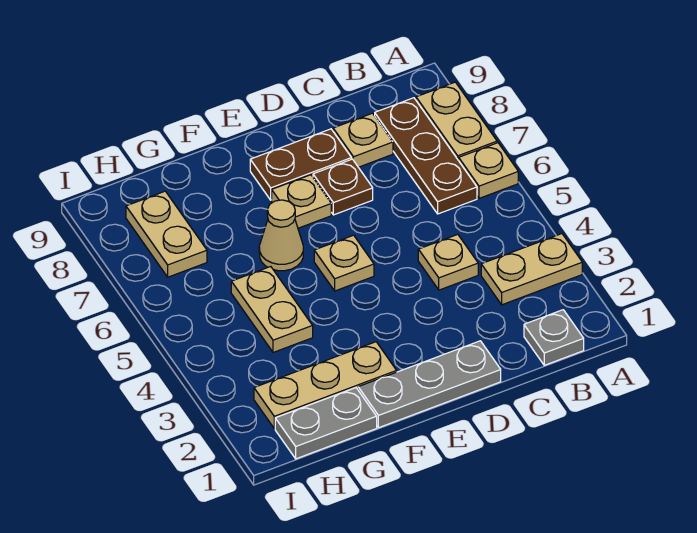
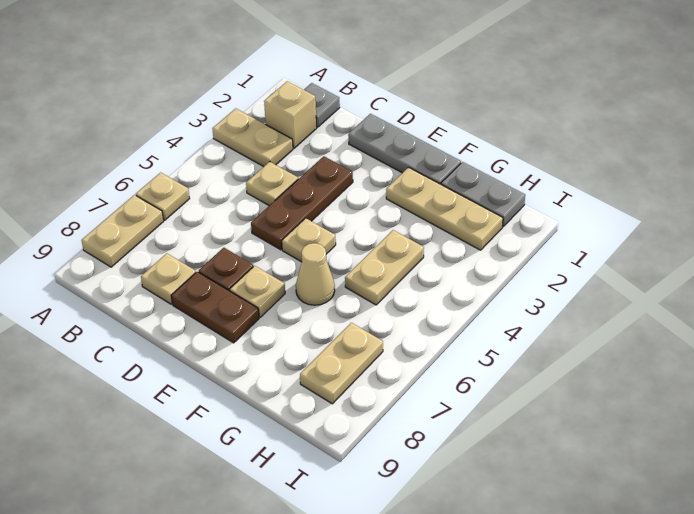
none -> tan 1x1 brick [264,81,317,148]
brown 1x3 plate [375,98,477,214] -> brown 1x3 plate moved to [251,156,353,250]

